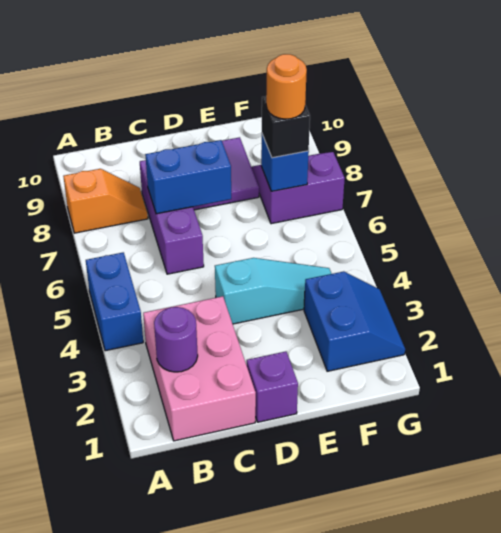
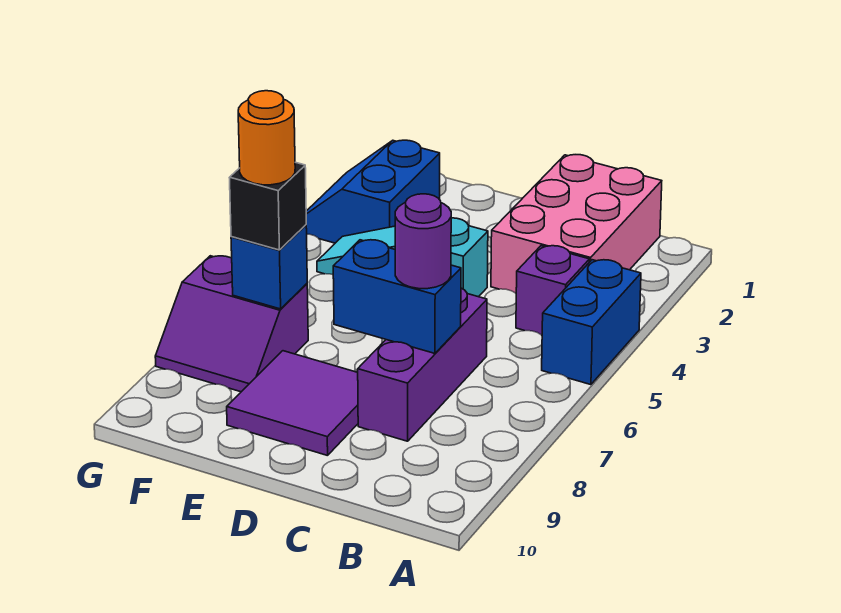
orange 1x2 slope [63,169,148,233] -> none
purple 1x1 round brick [154,307,198,372] -> purple 1x1 round brick moved to [395,194,451,289]
purple 1x1 brick [247,351,298,422] -> purple 1x1 brick moved to [516,246,589,335]

